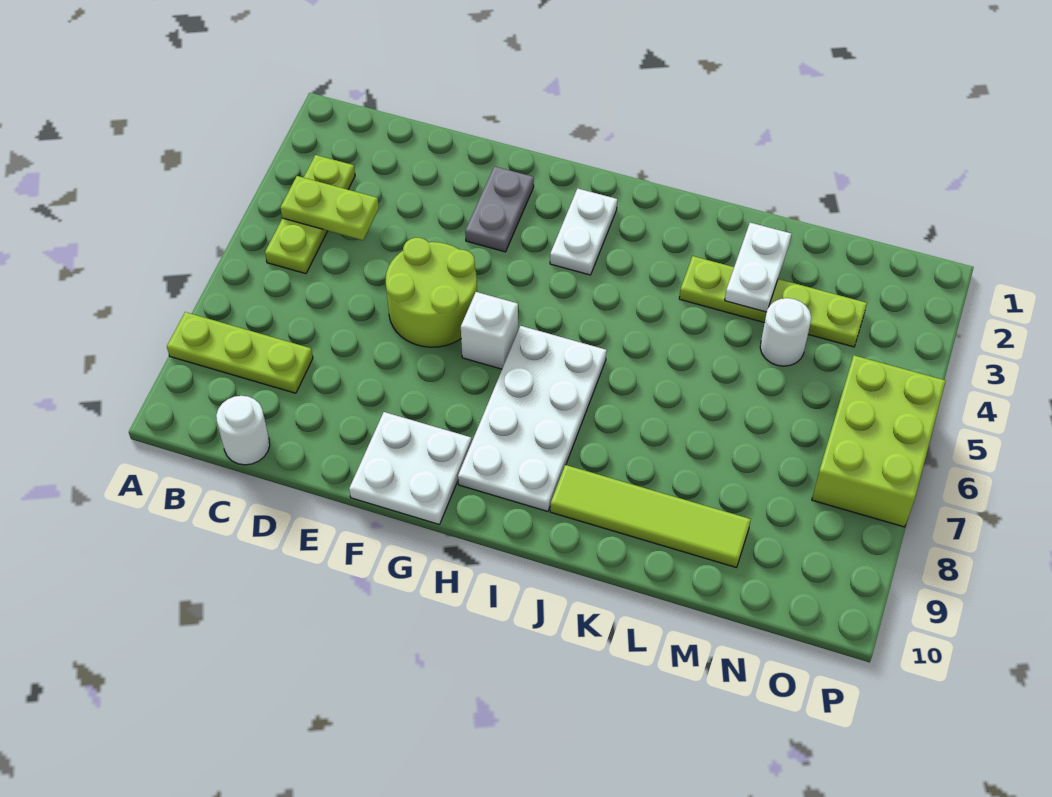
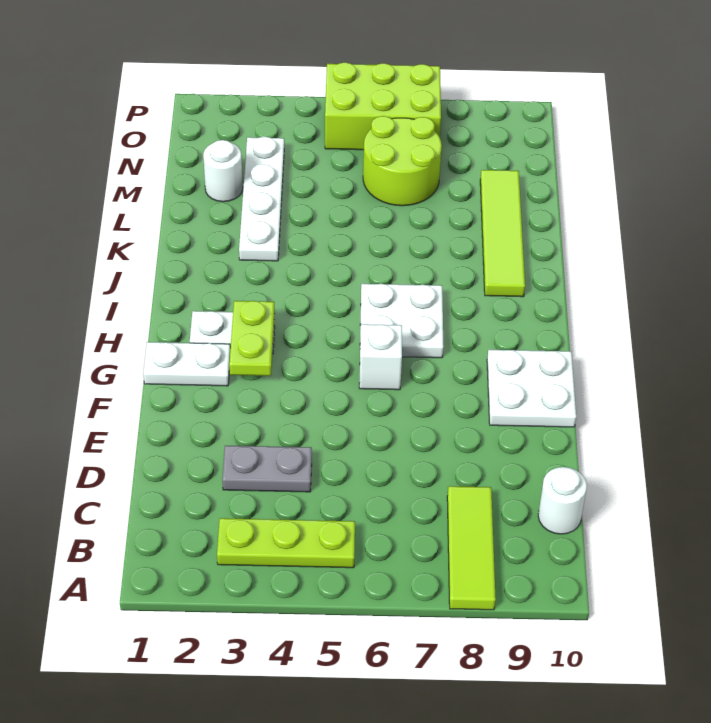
lime 1x3 plate [167,312,313,393] -> lime 1x3 tile [447,486,496,610]
lime 1x2 plate [280,176,379,240] -> lime 1x2 plate moved to [229,301,275,376]
lime 2x2 round brick [386,238,477,347] -> lime 2x2 round brick moved to [363,116,442,206]
grey 1x2 plate [465,166,534,252] -> grey 1x2 plate moved to [222,446,312,492]
white 2x4 plate [458,326,607,511] -> white 2x2 plate [360,284,443,358]
lime 1x4 plate [679,256,867,347] -> white 1x4 plate [239,137,284,261]
white 1x2 plate [725,223,791,312] -> white 1x2 plate moved to [143,342,230,386]
white 1x1 round brick [760,298,811,366] -> white 1x1 round brick moved to [203,140,243,202]

